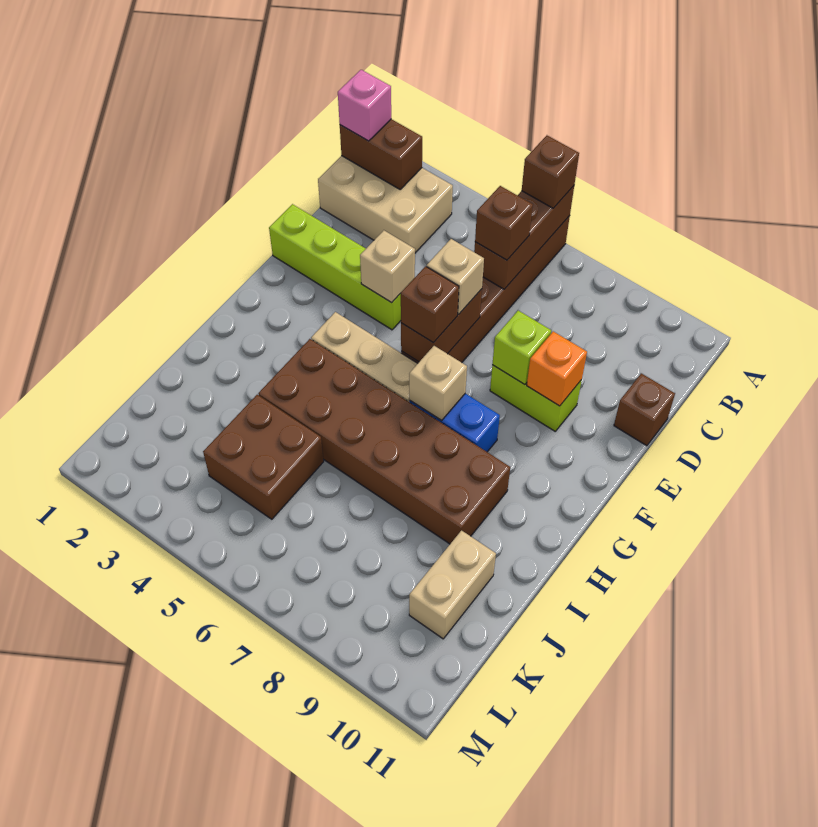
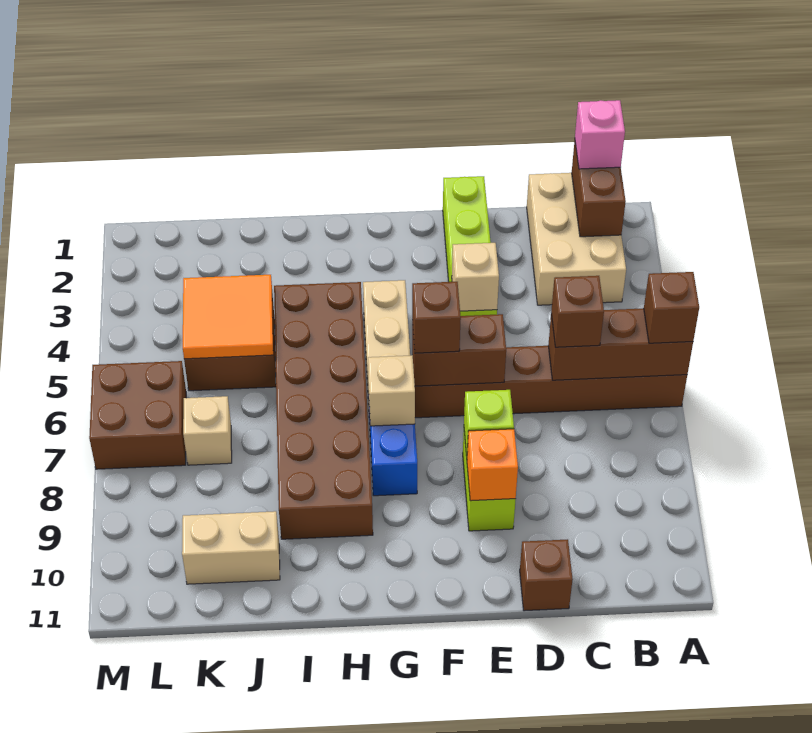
tan 1x1 brick [427,239,484,314] -> tan 1x1 brick moved to [183,396,232,465]
none -> orange 2x2 tile [183,275,273,359]
none -> brown 2x2 brick [89,361,186,469]

